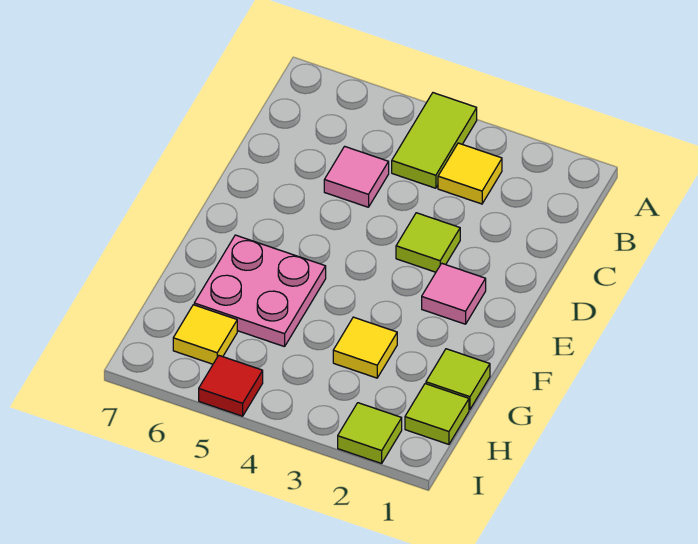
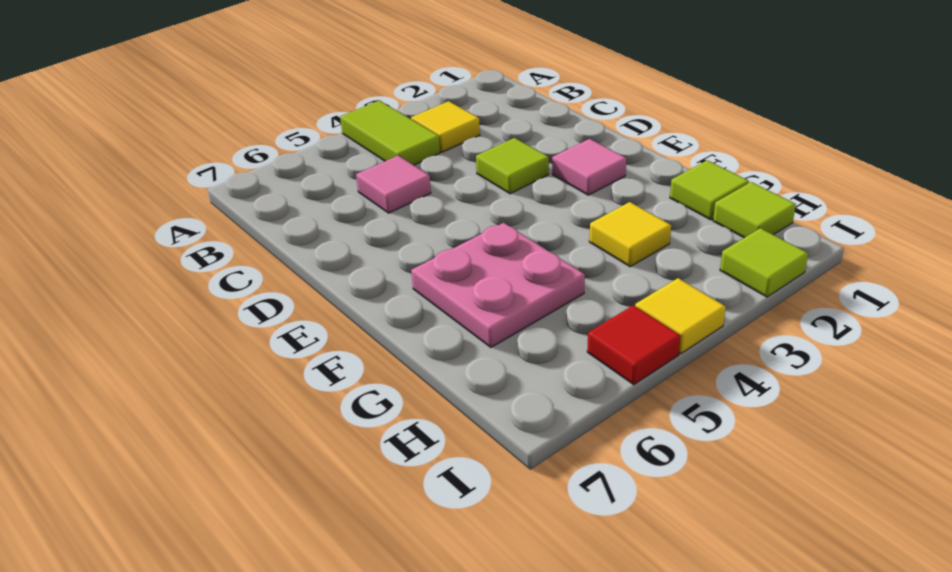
yellow 1x1 tile [173,305,237,364] -> yellow 1x1 tile moved to [635,278,726,354]

